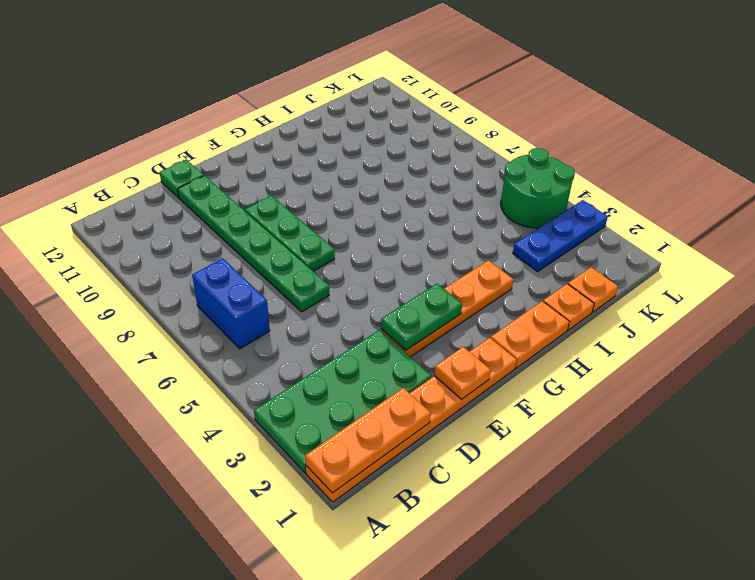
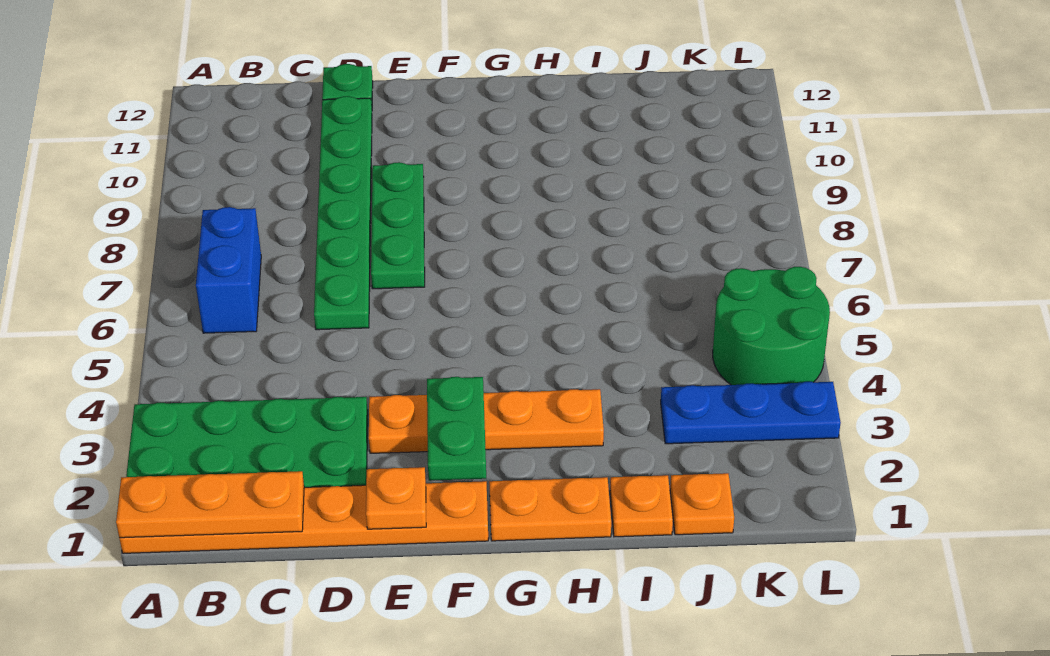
green 1x2 plate [381,284,462,350] -> green 1x2 plate turned to [427,377,486,481]

